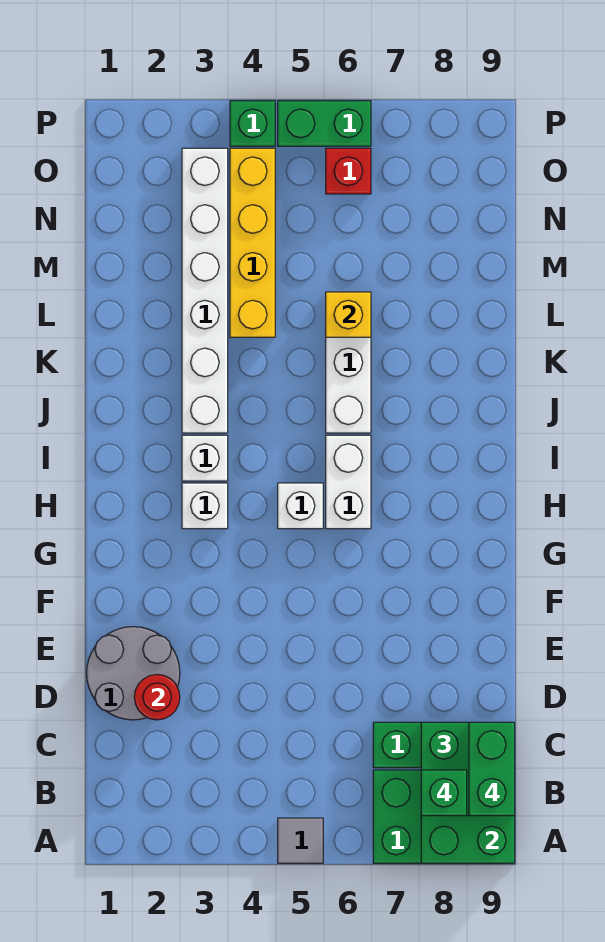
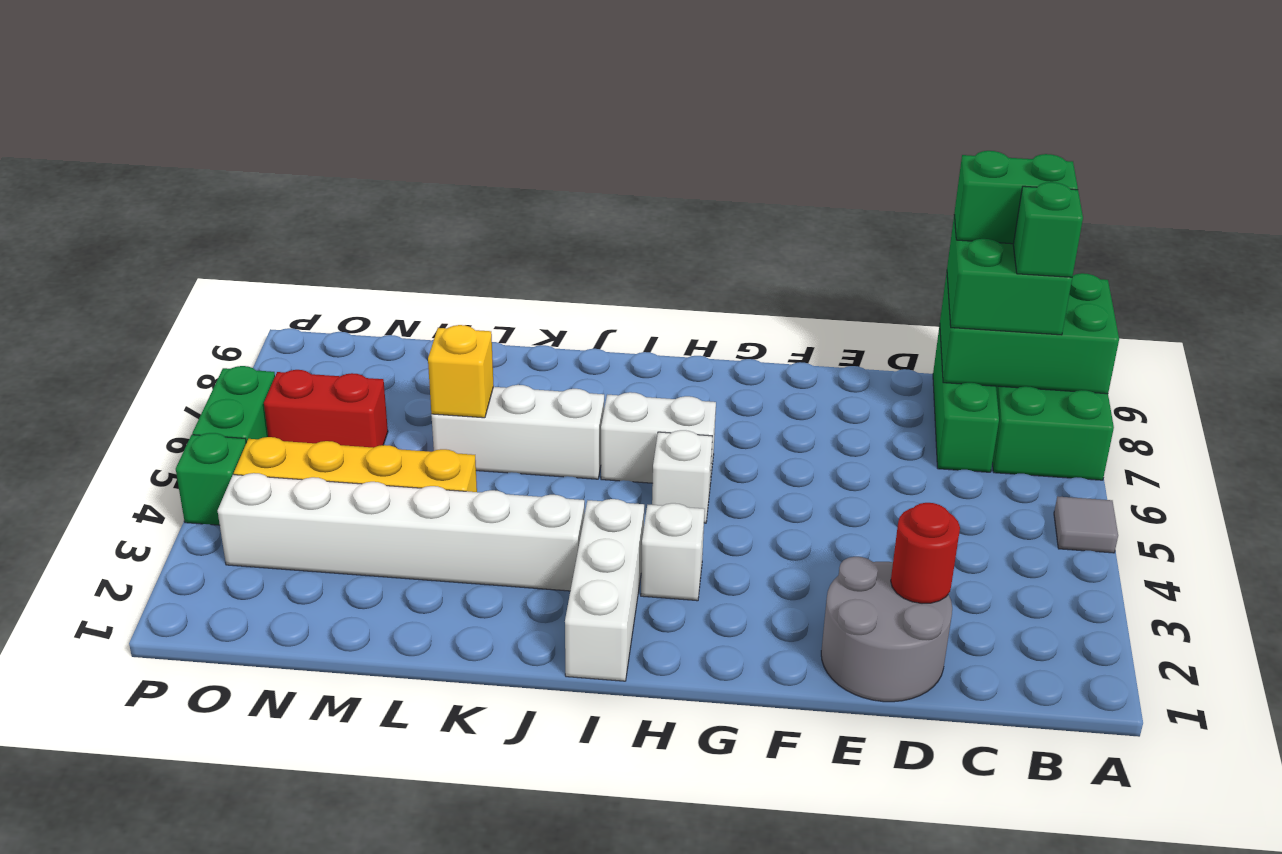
white 1x1 brick [182,435,228,481] -> white 1x3 brick [565,499,644,681]
red 1x1 brick [326,148,371,194] -> red 1x2 brick [264,370,388,448]

